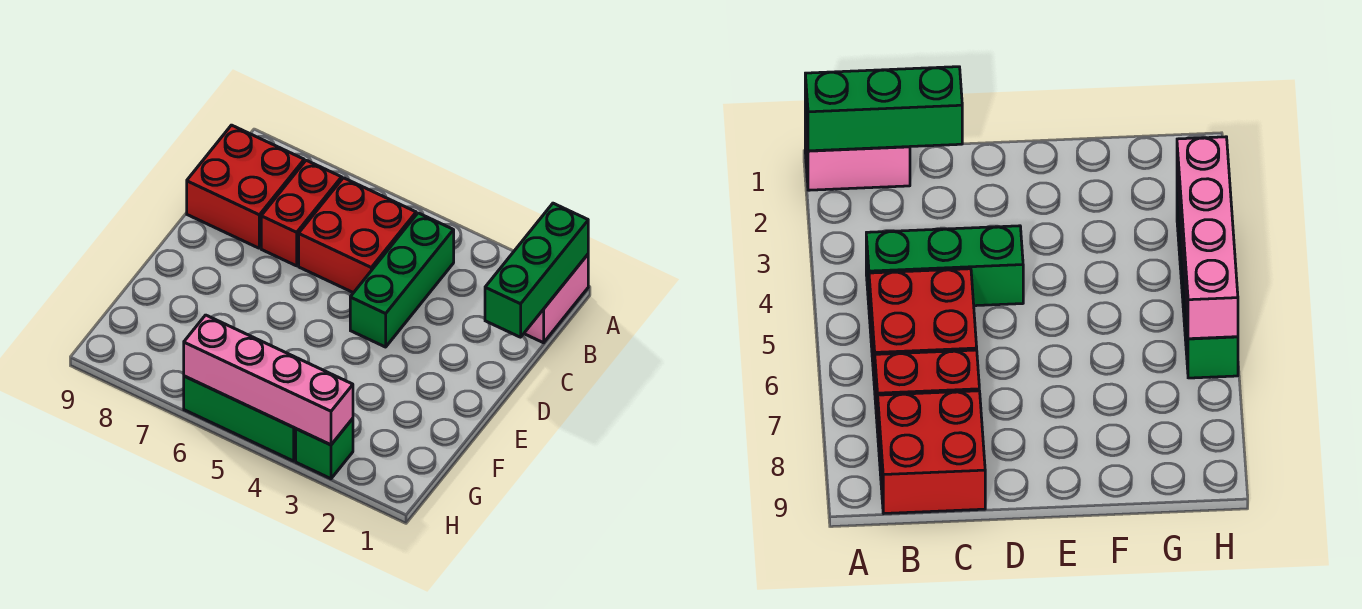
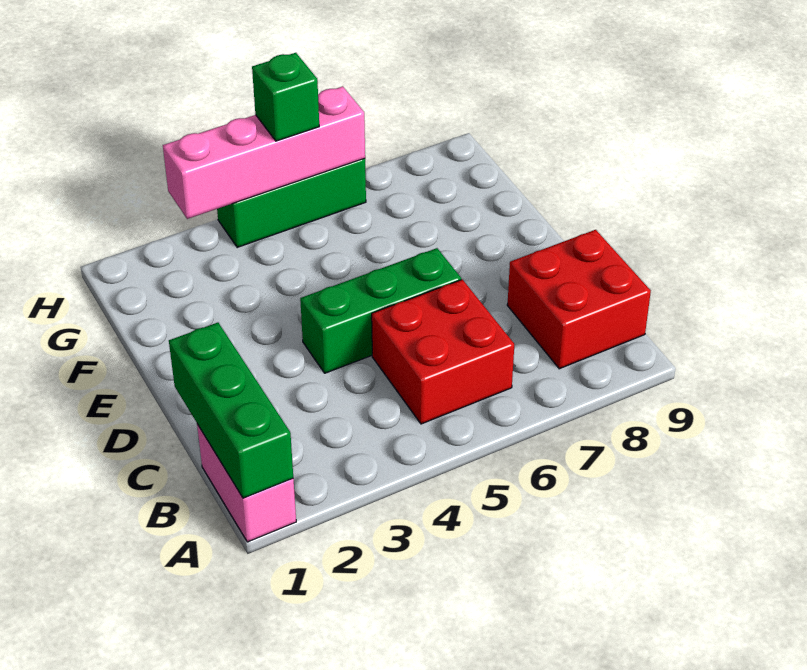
green 1x3 brick [350,213,454,347] -> green 1x3 brick turned to [300,248,461,373]
red 1x2 brick [261,160,342,266] -> none
green 1x1 brick [296,419,353,479] -> green 1x1 brick moved to [252,53,319,141]

